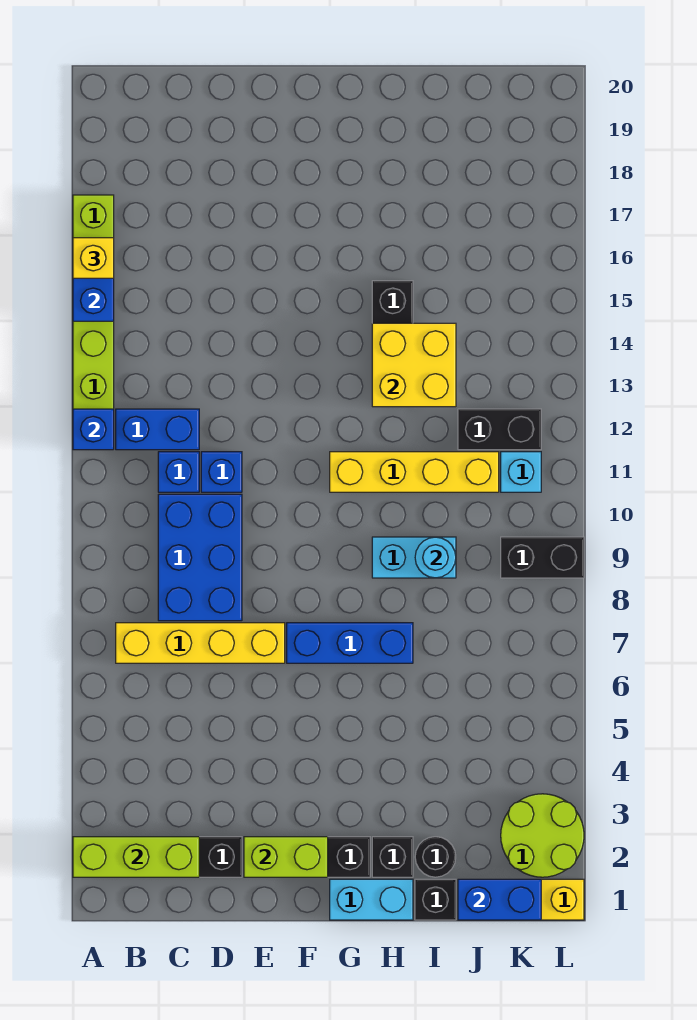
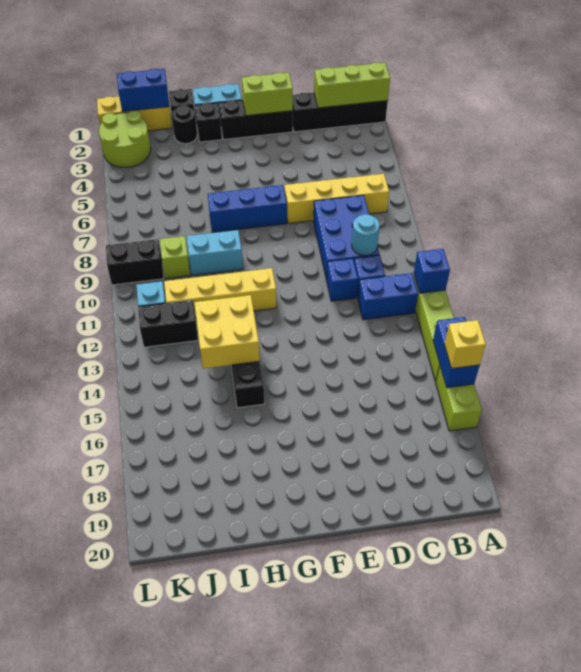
cyan 1x1 round brick [415,537,456,578] -> cyan 1x1 round brick moved to [352,214,380,255]
none -> lime 1x1 brick [160,236,190,279]

